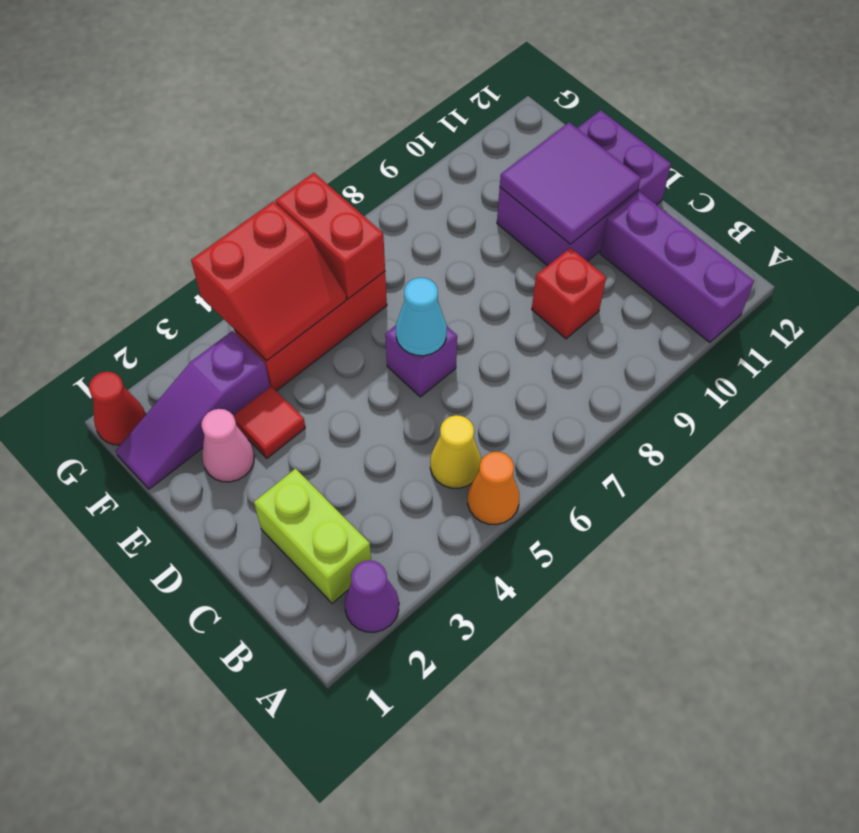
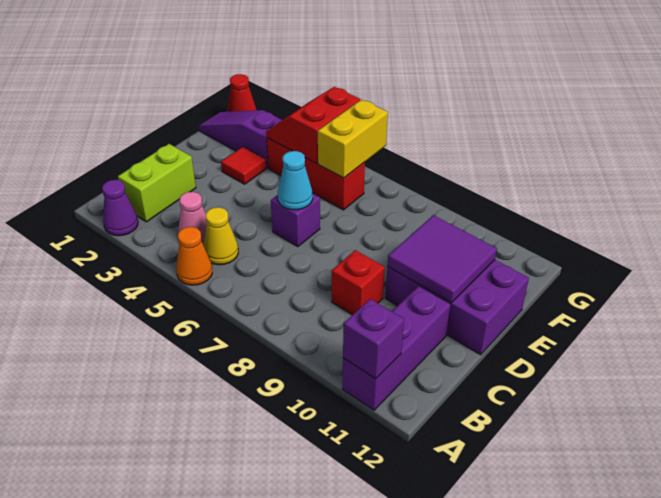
none -> purple 1x1 brick [343,299,404,379]
pink 1x1 cone [202,409,254,482] -> pink 1x1 cone moved to [178,192,207,245]
red 2x2 slope [191,201,346,360] -> red 2x2 slope turned to [266,87,360,164]
red 1x2 brick [275,173,385,299] -> yellow 1x2 brick [318,100,388,178]

